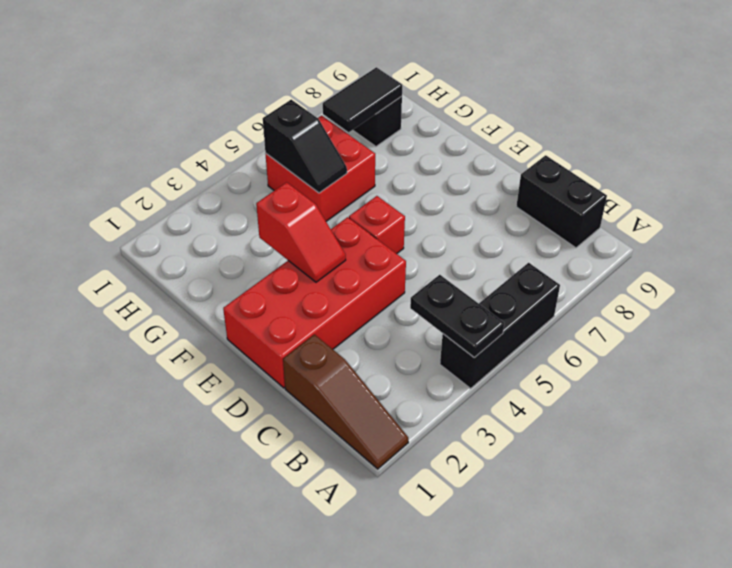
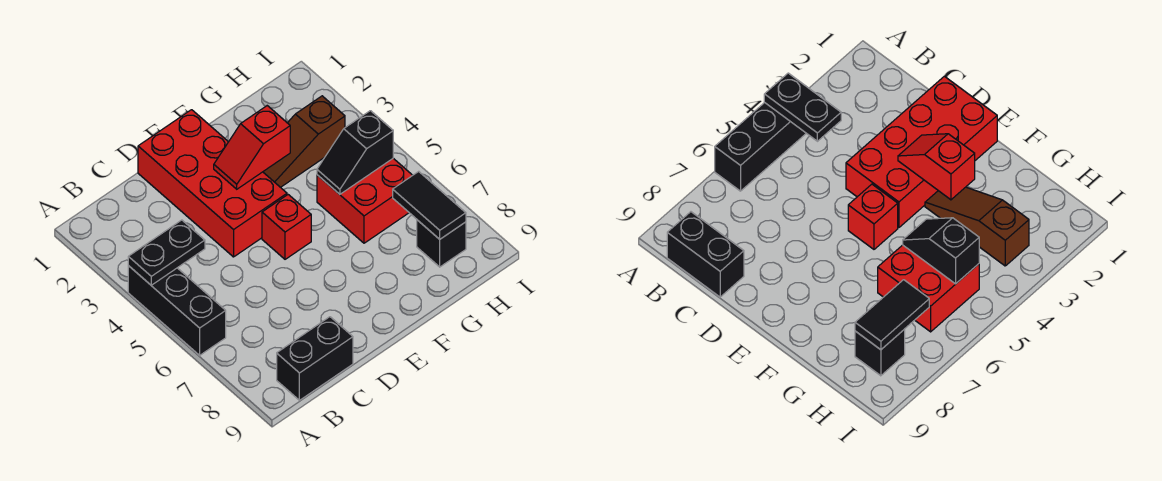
brown 1x3 slope [283,334,408,469] -> brown 1x3 slope moved to [263,96,345,187]

